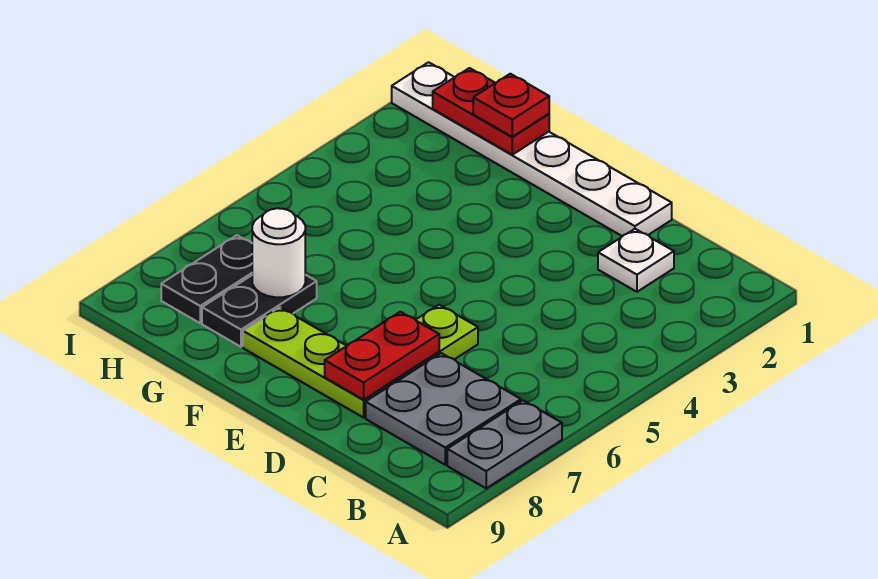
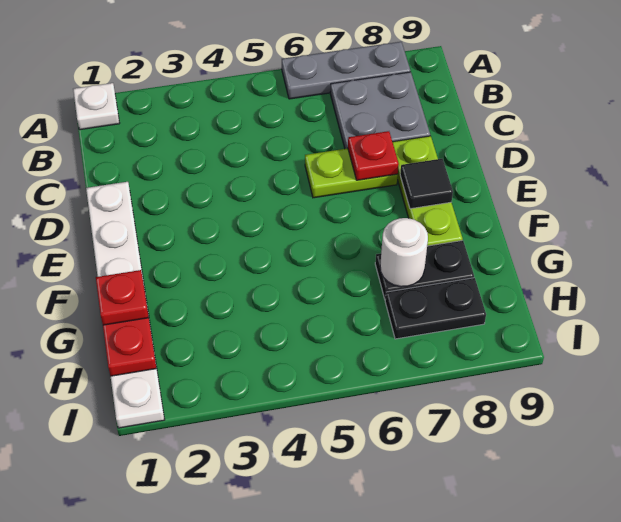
grey 1x2 plate [447,401,562,488] -> grey 1x3 plate [282,42,410,99]
white 1x1 plate [598,229,674,292] -> white 1x1 plate moved to [73,83,120,130]
red 1x2 plate [325,312,439,400] -> red 1x1 plate [348,131,399,180]
none -> black 1x1 tile [400,159,453,209]

